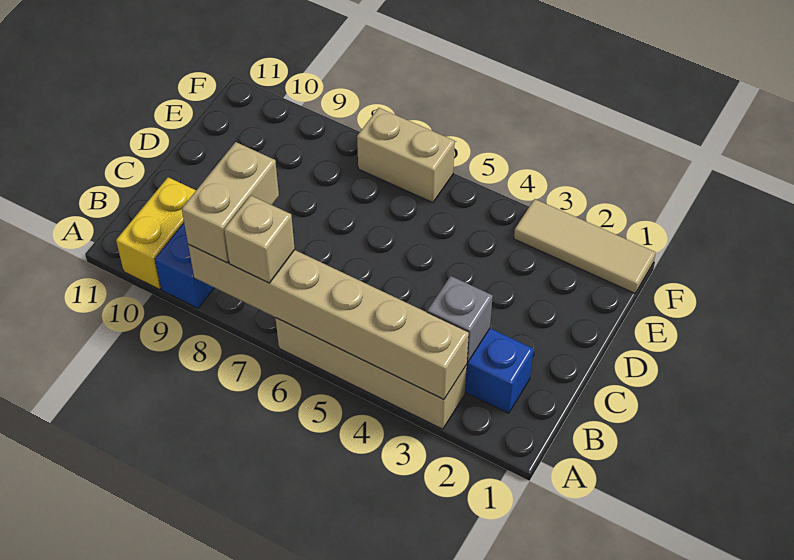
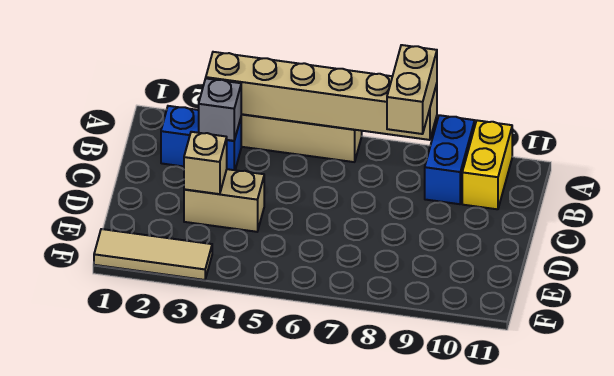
tan 1x1 brick [224,195,295,283] -> tan 1x1 brick moved to [184,132,227,194]
tan 1x2 brick [357,108,455,203] -> tan 1x2 brick moved to [184,169,264,232]

